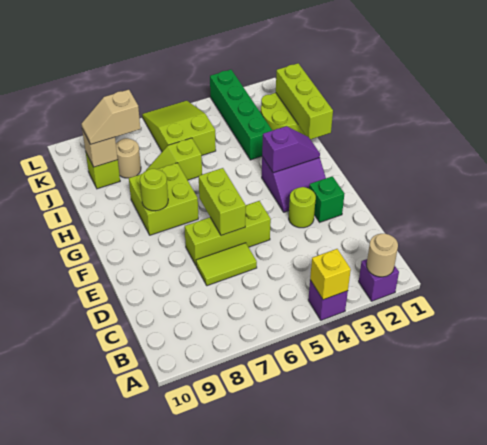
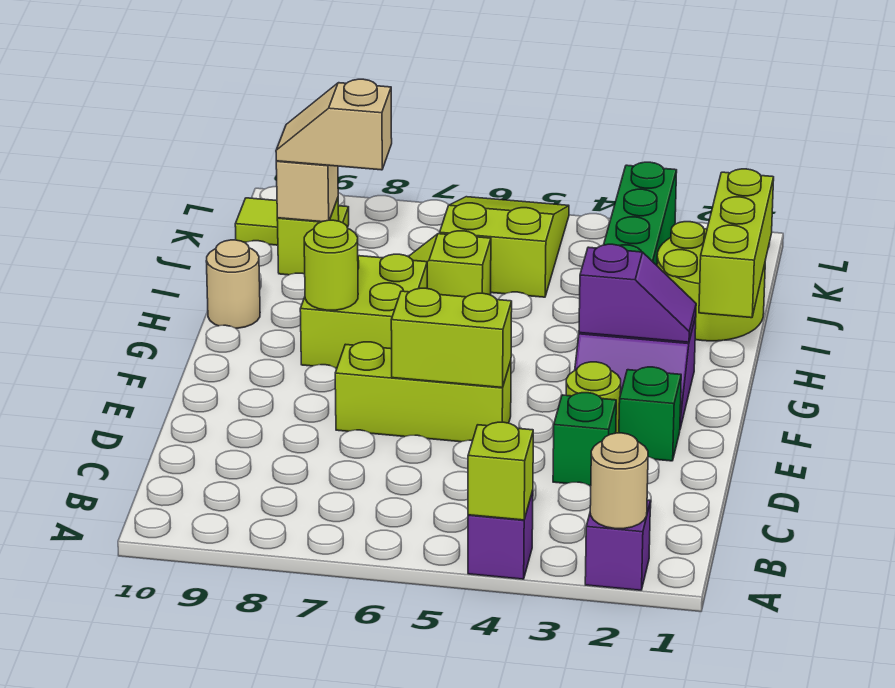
yellow 1x1 brick [310,249,351,300] -> lime 1x1 brick [468,422,533,520]
none -> green 1x1 brick [553,393,616,486]
lime 1x2 tile [196,243,257,286] -> lime 1x2 tile moved to [235,198,349,245]
lime 1x2 brick [199,168,246,235] -> lime 1x2 brick turned to [391,288,512,388]
tan 1x1 round brick [116,138,141,178] -> tan 1x1 round brick moved to [206,240,260,328]

